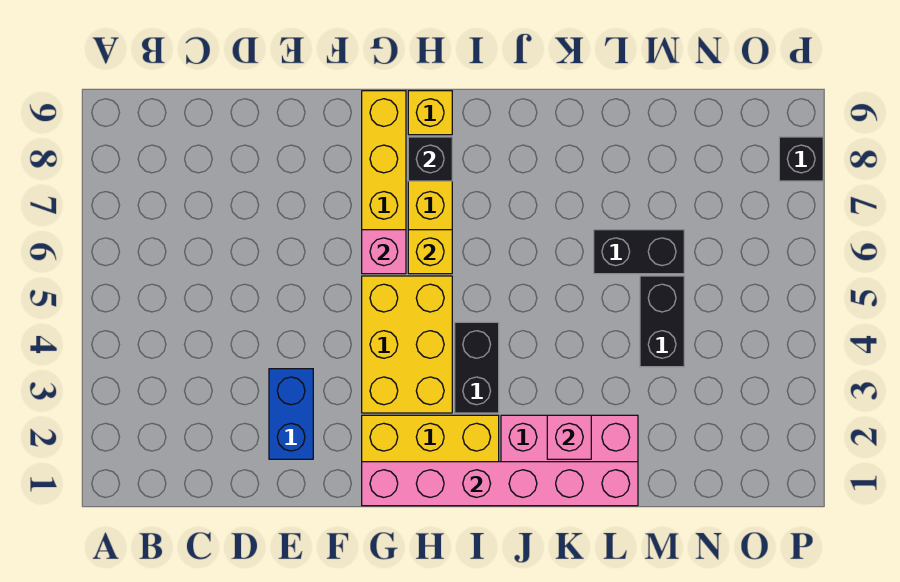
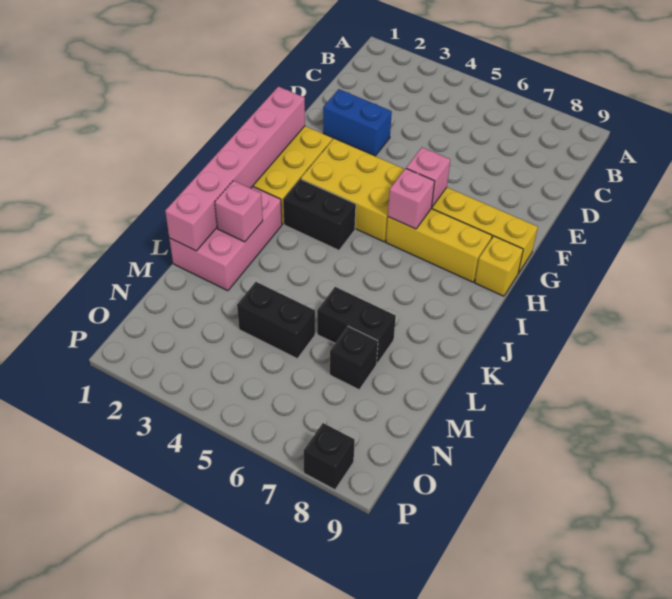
yellow 1x1 brick [408,230,452,274] -> pink 1x1 brick [388,169,435,229]
black 1x1 brick [408,137,452,181] -> black 1x1 brick moved to [330,326,378,390]
black 1x2 brick [594,230,684,274] -> black 1x2 brick turned to [317,287,396,364]

